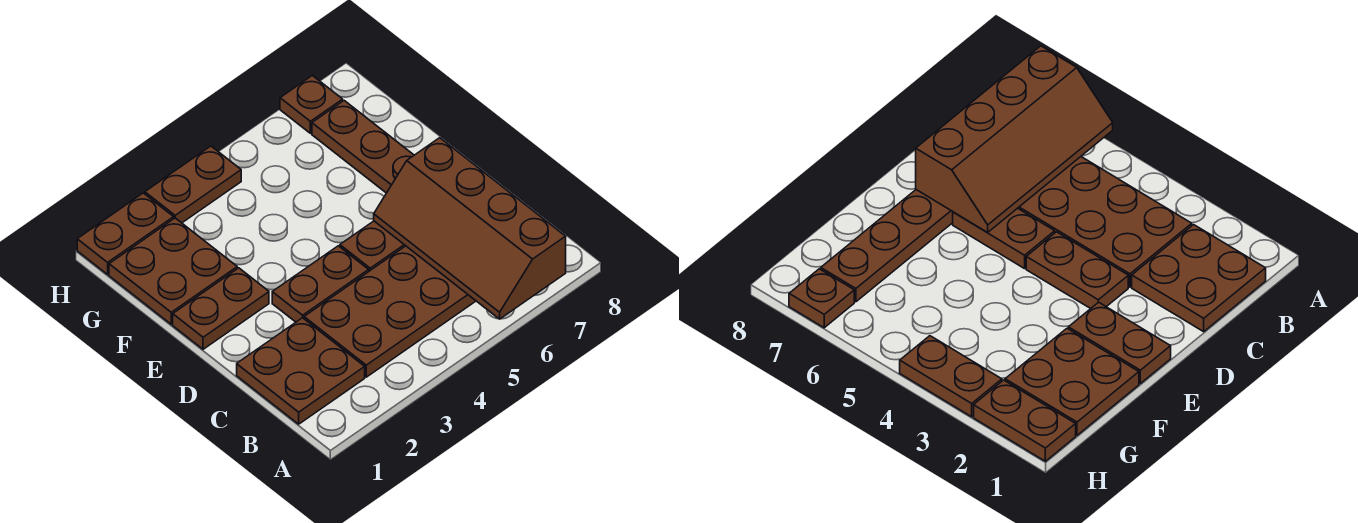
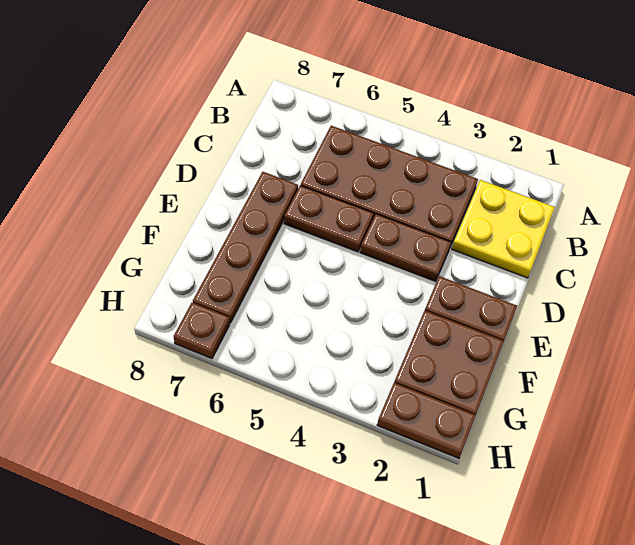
brown 2x4 slope [374,138,566,319] -> none
brown 2x2 plate [237,318,365,424] -> yellow 2x2 plate [452,180,555,278]
brown 1x2 plate [145,146,241,223] -> none

